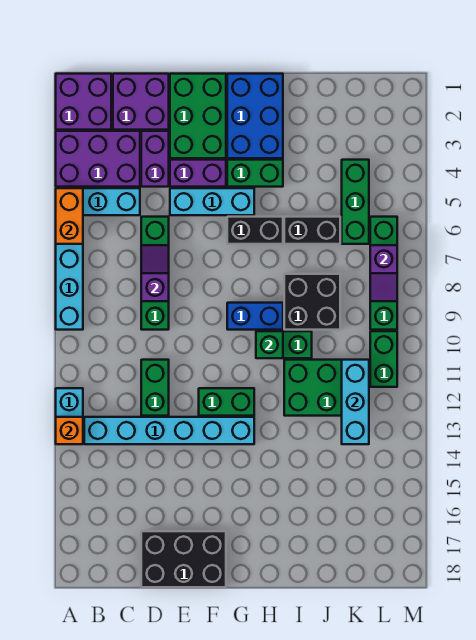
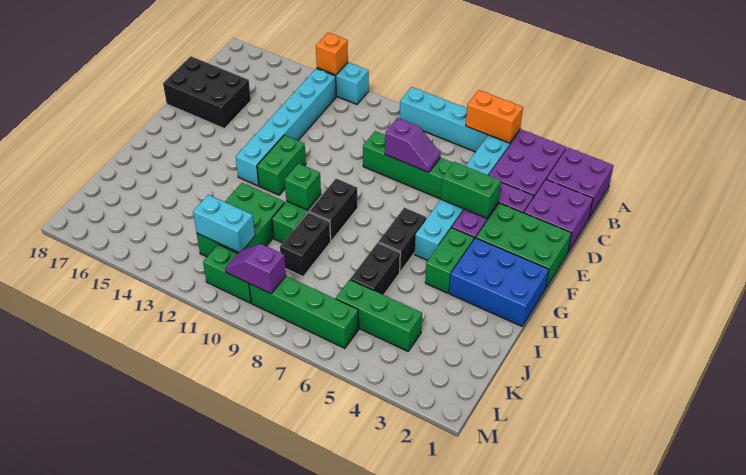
green 1x2 brick [141,360,169,416] -> green 1x2 brick moved to [441,162,501,218]
black 2x3 brick [141,531,226,587] -> black 2x3 brick turned to [163,56,251,128]
blue 1x2 brick [227,303,283,330] -> black 1x2 brick [309,179,358,241]
black 2x2 brick [284,274,340,330] -> black 1x2 brick [280,212,331,277]
cyan 1x3 brick [342,360,369,444] -> cyan 1x2 brick [193,195,255,252]
purple 1x2 slope [370,245,397,301] -> purple 1x2 slope moved to [225,244,286,294]

